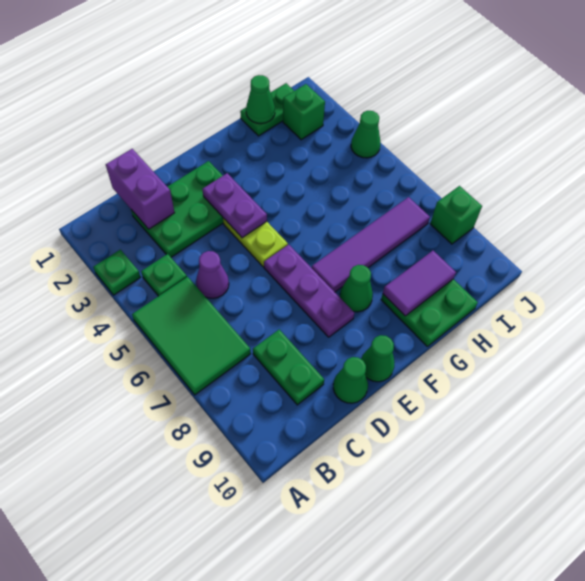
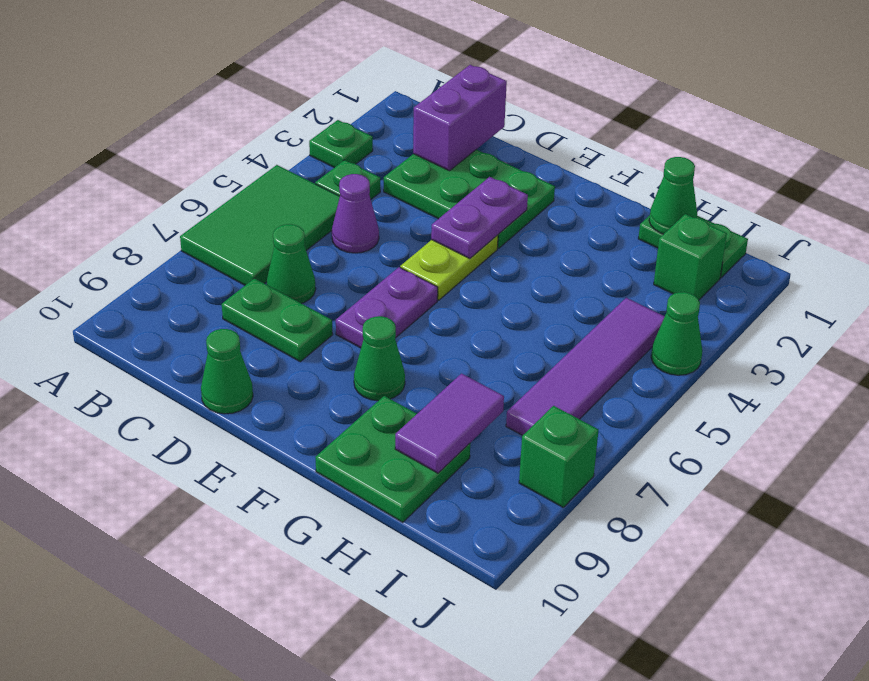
green 1x2 plate [253,329,324,405] -> green 1x2 plate turned to [222,278,333,362]
purple 1x3 plate [264,245,354,337] -> purple 1x2 plate [336,267,438,348]
green 1x1 cone [361,335,395,382] -> green 1x1 cone moved to [267,224,316,303]
purple 1x4 tile [312,197,430,292] -> purple 1x4 tile turned to [506,298,665,436]
purple 1x2 tile [383,251,456,316] -> purple 1x2 tile turned to [395,374,504,473]

